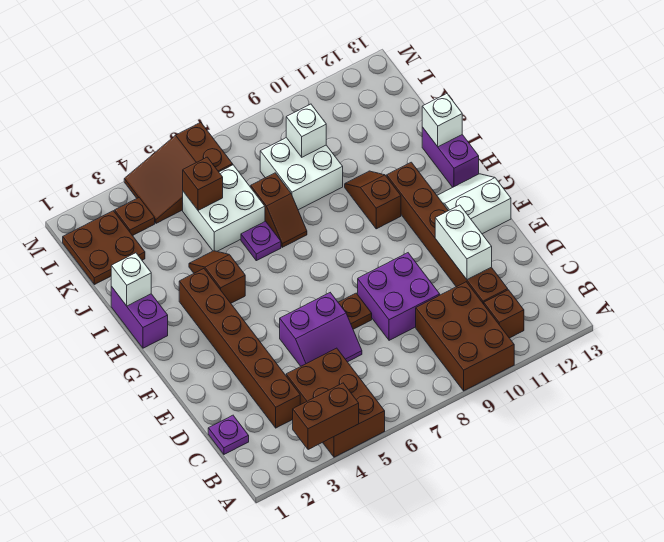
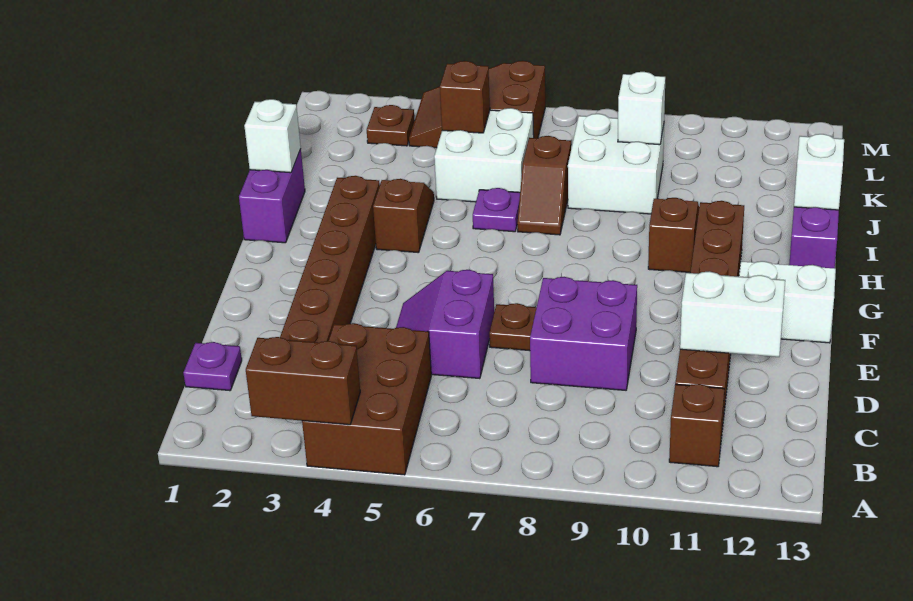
brown 2x3 brick [416,282,514,391] -> none
purple 2x2 slope [280,293,362,366] -> purple 2x2 slope turned to [396,270,494,379]
white 1x2 brick [435,205,492,280] -> white 1x2 brick turned to [680,271,785,357]
brown 2x2 plate [63,211,145,285] -> none

